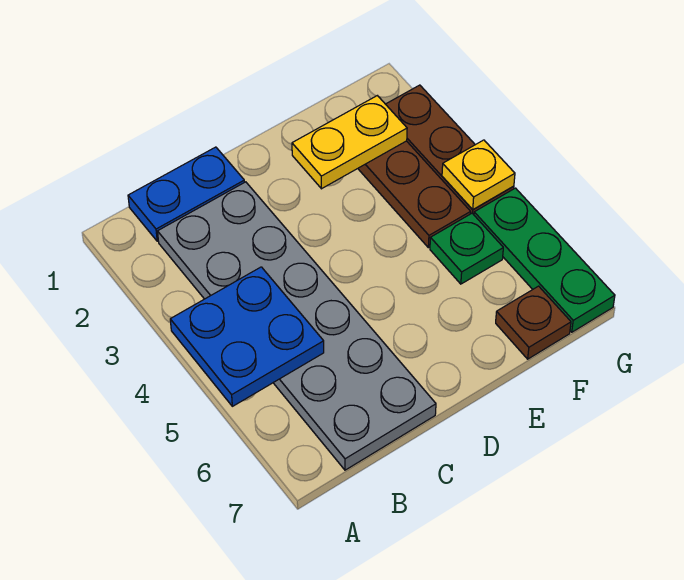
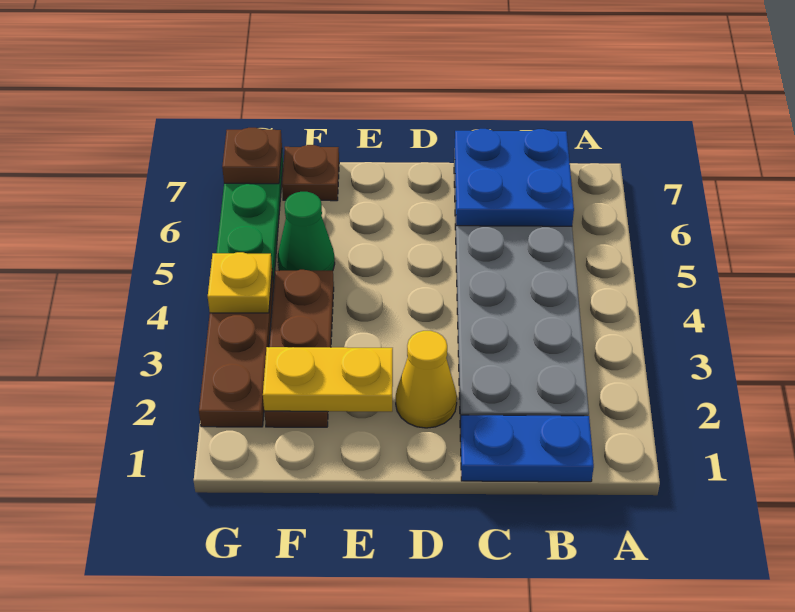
blue 2x2 plate [170,267,324,406] -> blue 2x2 plate moved to [455,129,574,226]
none -> yellow 1x1 cone [396,331,457,428]
green 1x1 plate [430,213,503,284] -> green 1x1 cone [278,192,335,271]
none -> brown 1x1 plate [222,128,282,184]

